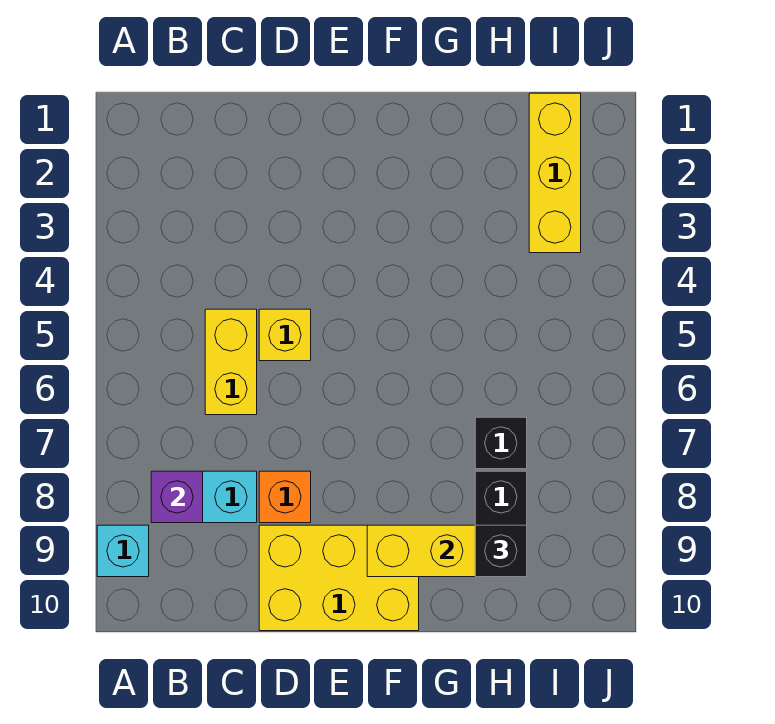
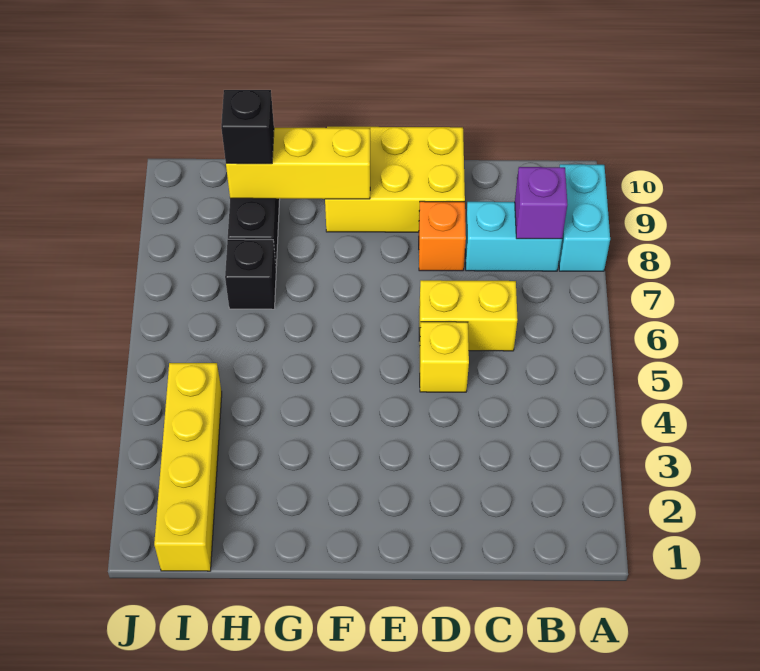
cyan 1x1 brick [97,525,149,577] -> cyan 1x2 brick [559,164,610,271]
yellow 1x2 brick [205,309,257,415] -> yellow 1x2 brick turned to [419,280,518,351]
yellow 1x3 brick [529,93,581,253] -> yellow 1x4 brick [154,363,222,571]

